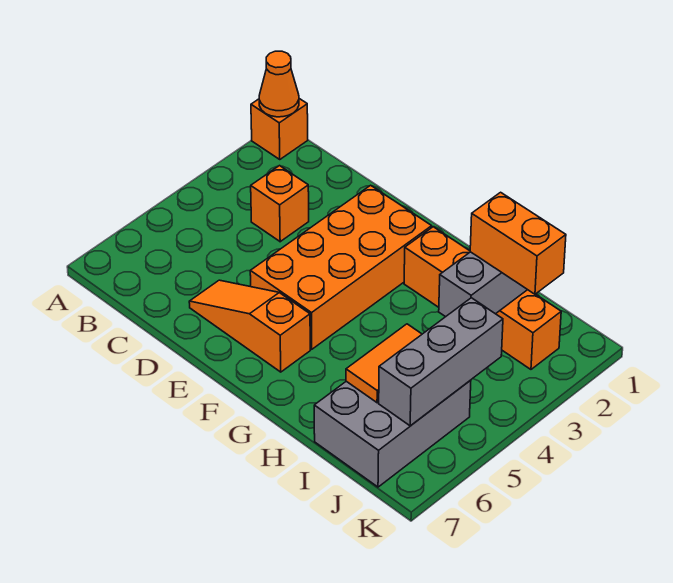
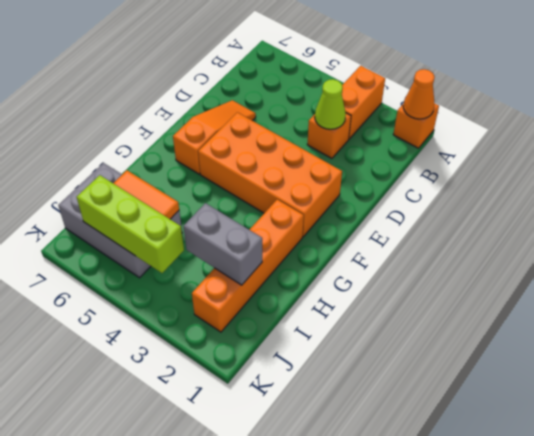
none -> lime 1x1 cone [315,79,346,129]
orange 1x2 brick [470,192,566,294] -> orange 1x2 brick moved to [342,66,385,139]
grey 1x3 brick [379,298,503,426] -> lime 1x3 brick [77,175,184,273]

